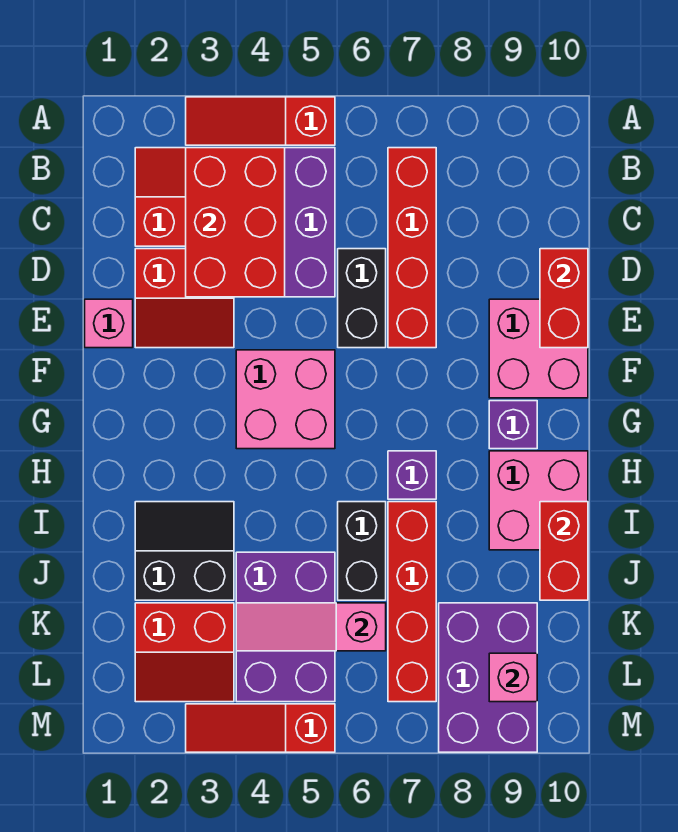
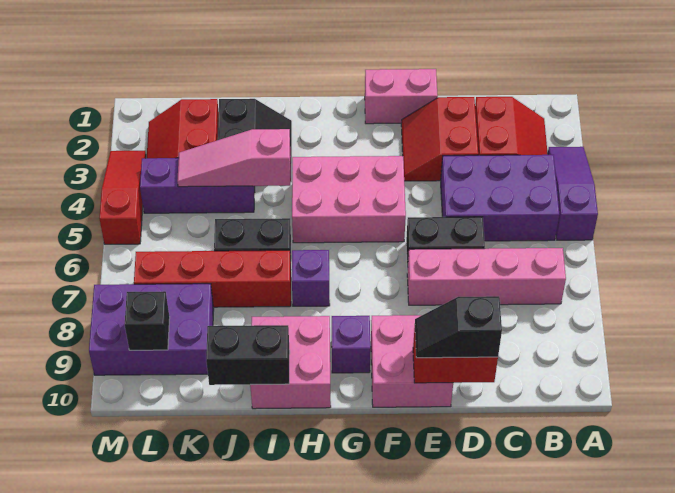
red 1x3 slope [186,97,335,145] -> purple 1x3 slope [548,147,598,240]
red 2x3 brick [186,148,285,297] -> none
red 1x4 brick [388,148,436,348] -> pink 1x4 brick [407,248,566,305]
none -> black 1x2 slope [415,296,502,358]
pink 1x1 brick [85,299,133,348] -> pink 1x2 brick [365,69,438,124]
pink 2x2 brick [236,350,335,449] -> pink 2x3 brick [292,156,406,243]
red 1x2 brick [540,502,588,600] -> black 1x2 brick [206,325,290,385]
purple 2x3 brick [236,552,335,702] -> purple 1x3 brick [140,158,255,213]
pink 1x3 slope [236,603,386,651] -> pink 1x3 slope turned to [177,129,291,187]
pink 1x1 brick [489,653,537,702] -> black 1x1 brick [125,291,170,350]

